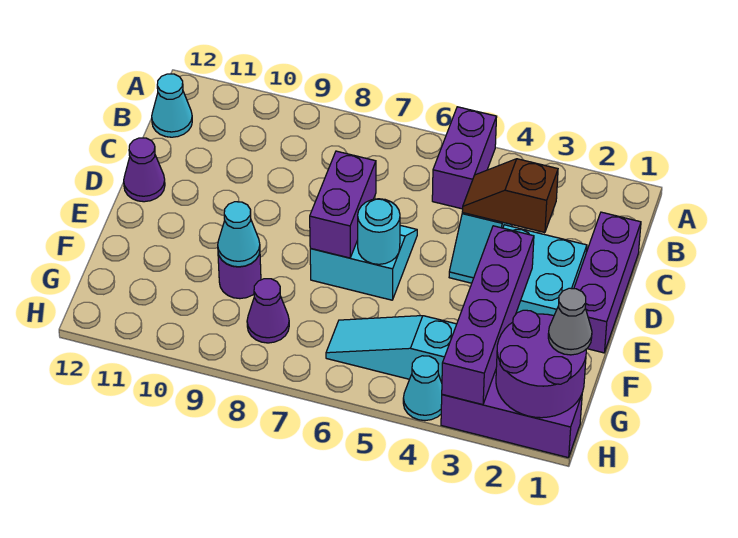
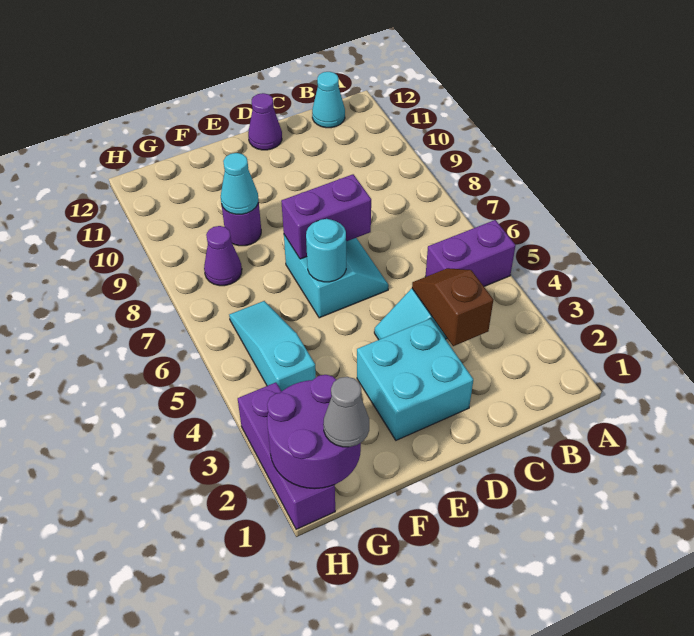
purple 1x3 brick [574,212,641,353] -> none
purple 1x4 brick [442,226,534,405] -> none
cyan 1x1 cone [403,356,442,421] -> none

